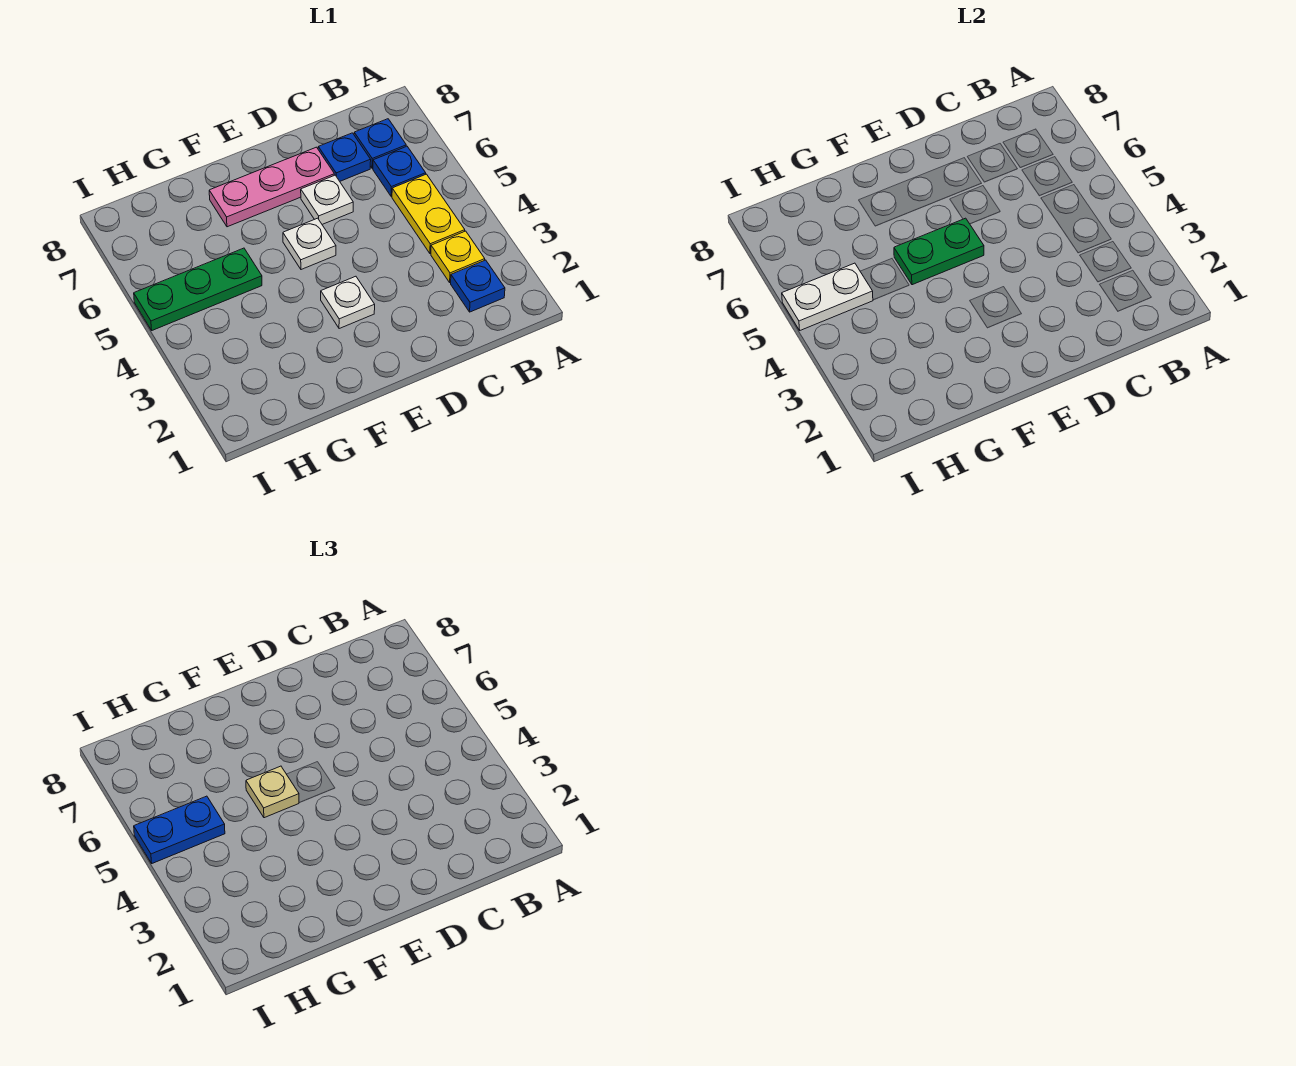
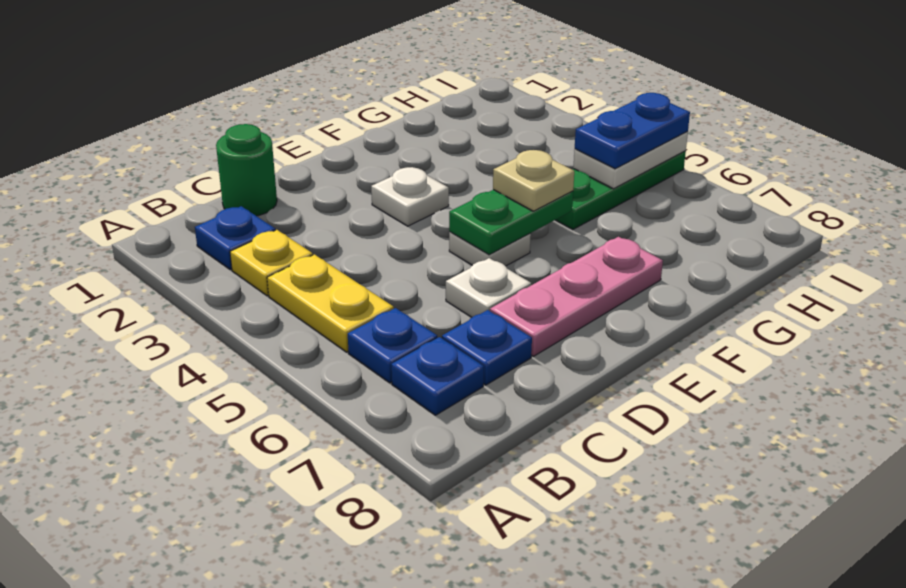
none -> green 1x1 round brick [216,124,277,216]

